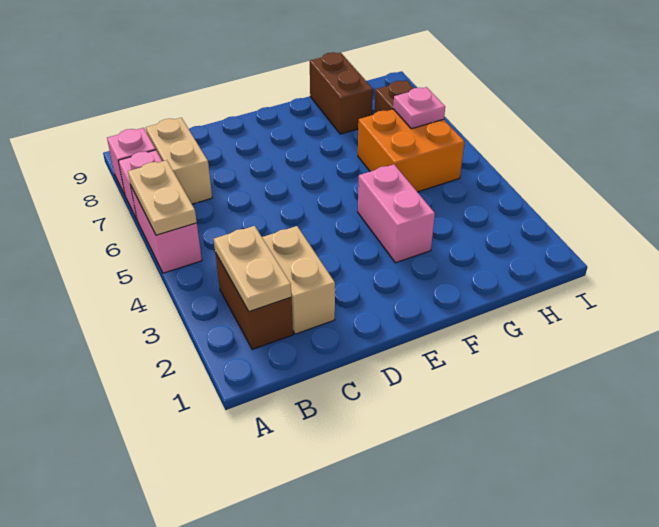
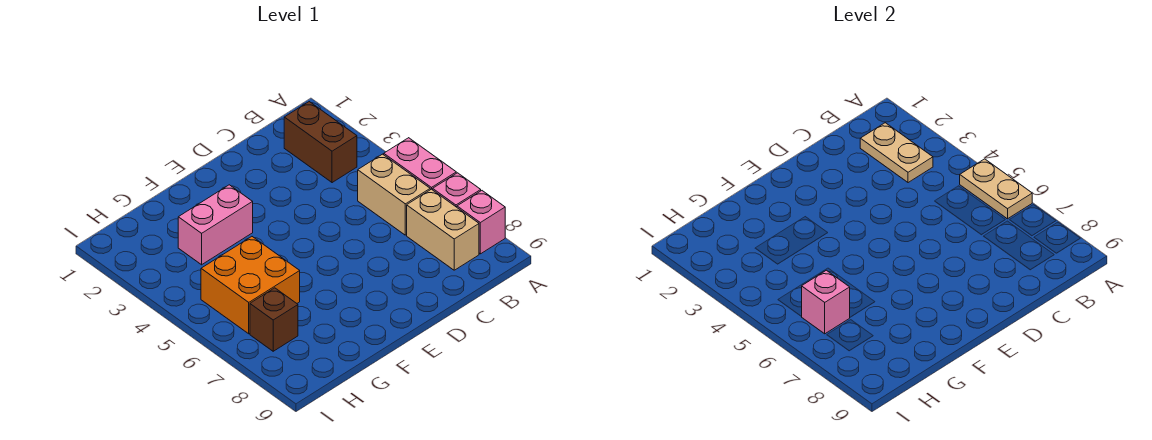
tan 1x2 brick [262,226,335,334] -> tan 1x2 brick moved to [358,154,430,235]
pink 1x2 brick [358,164,435,263] -> pink 1x2 brick turned to [178,185,253,265]
brown 1x2 brick [310,52,373,134] -> none
pink 1x1 plate [393,87,445,129] -> pink 1x1 brick [801,270,850,334]

